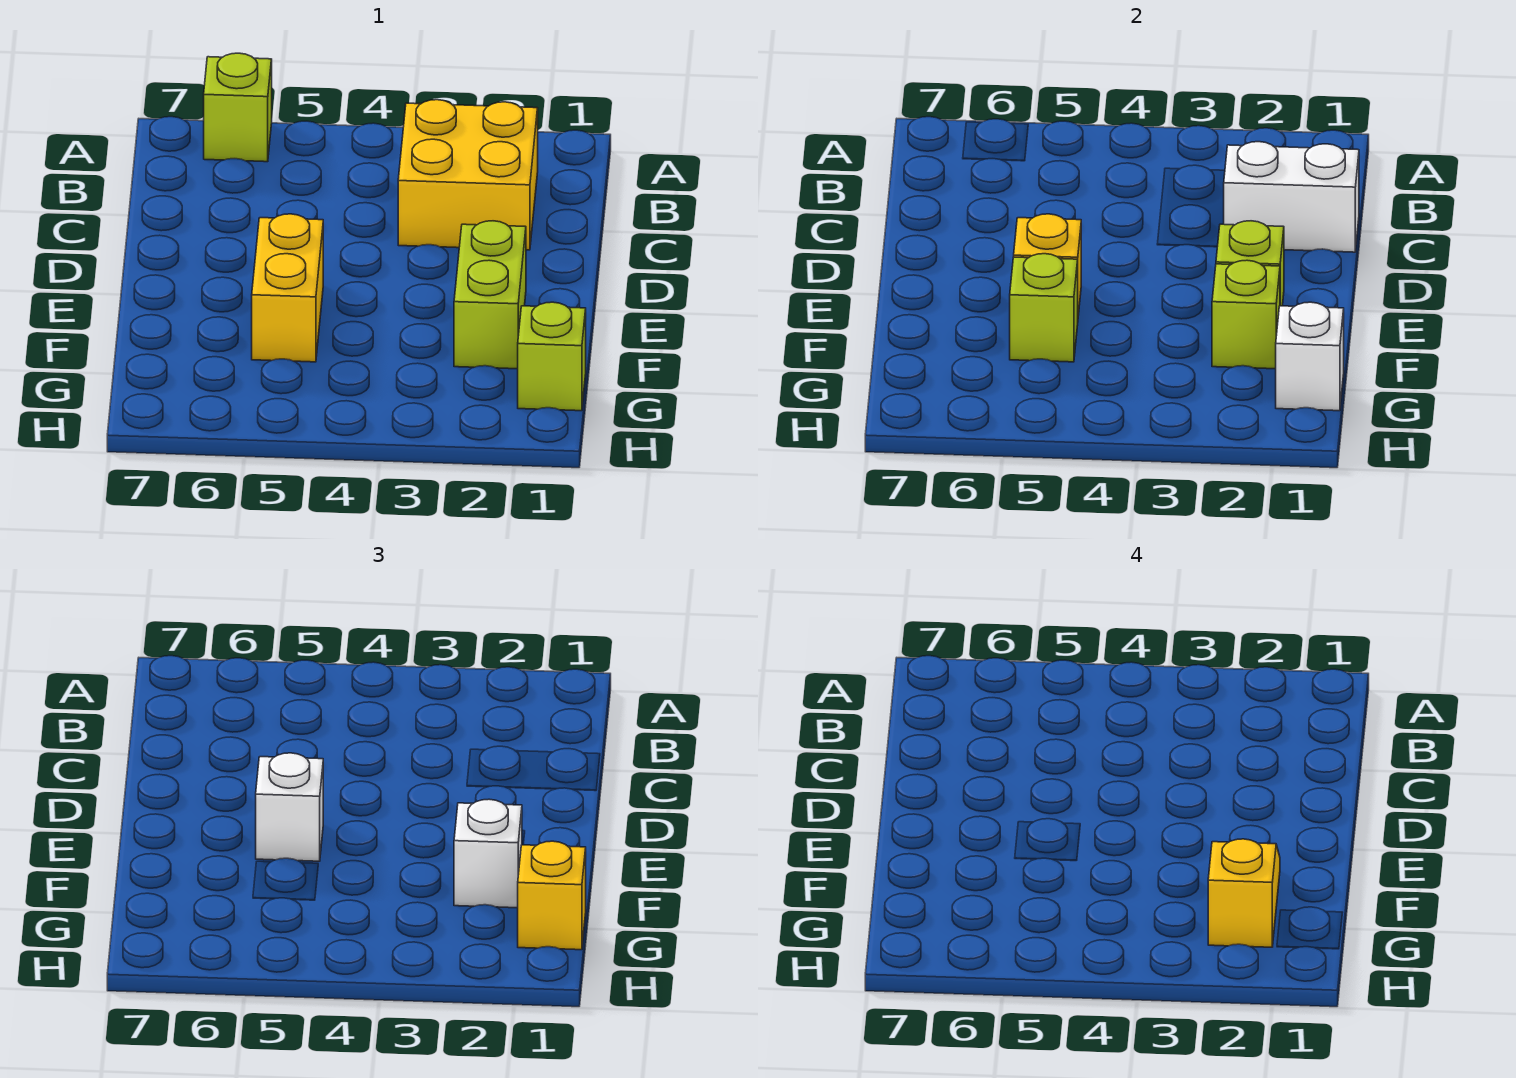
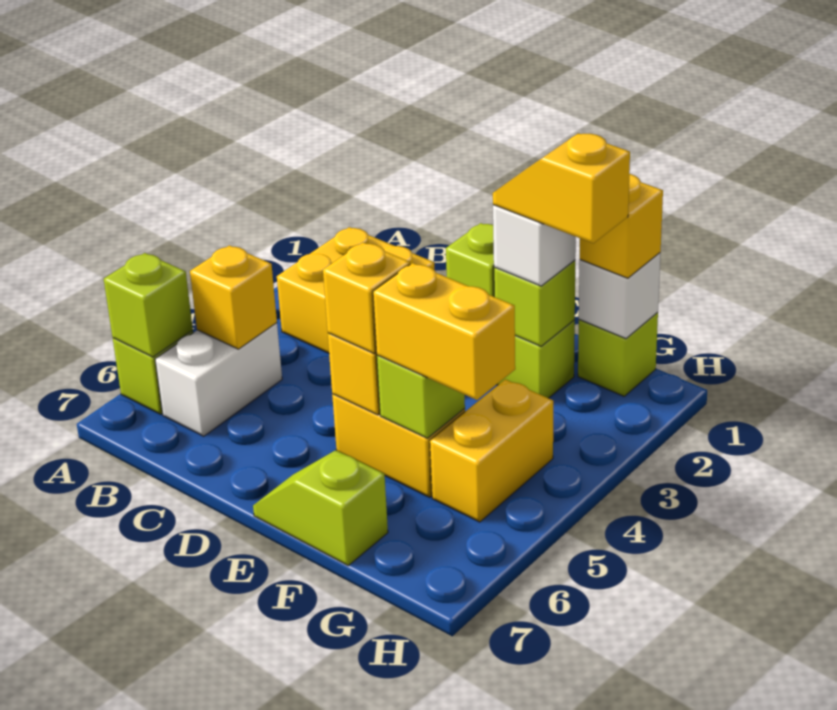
none -> lime 1x1 brick [104,253,193,357]
none -> yellow 1x1 brick [190,245,277,349]
white 1x2 brick [1224,142,1359,252] -> white 1x2 brick moved to [155,323,282,436]
white 1x1 brick [256,753,323,861] -> yellow 1x1 brick [323,242,410,353]
none -> lime 1x2 slope [253,450,388,565]
none -> yellow 1x2 brick [373,263,515,400]
none -> yellow 1x2 brick [430,379,553,522]

